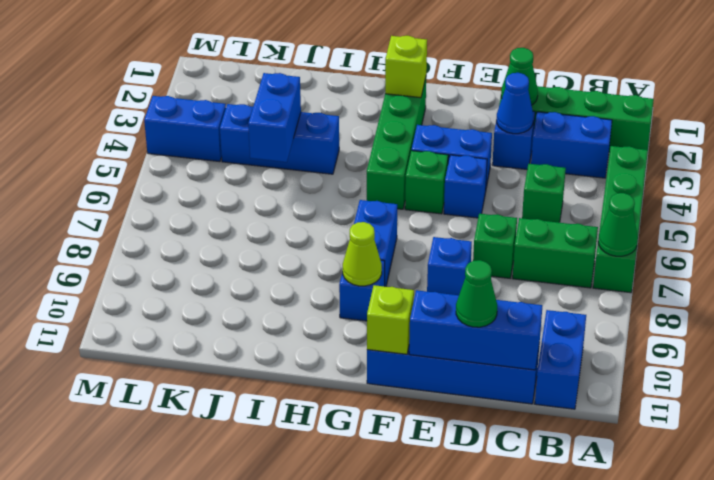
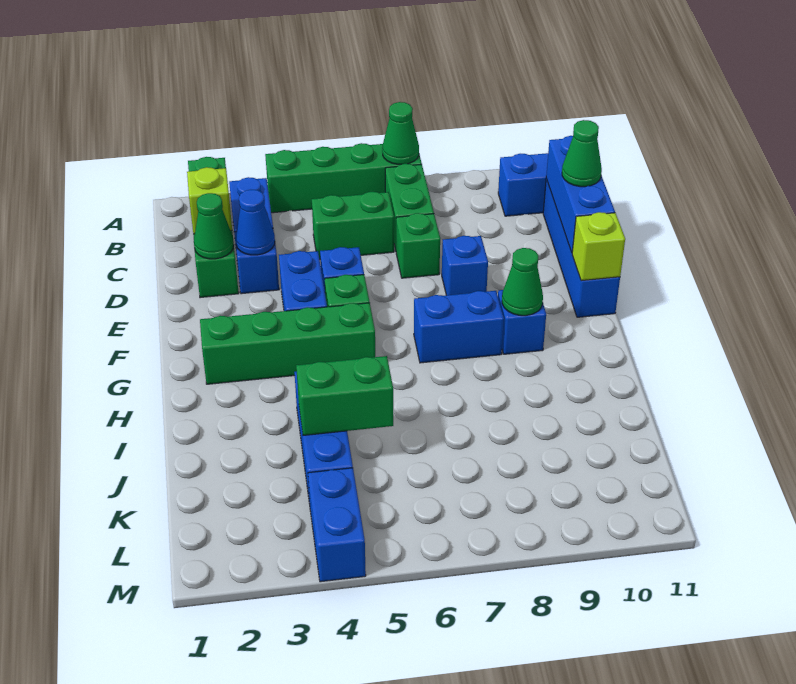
green 1x1 brick [522,164,566,223] -> green 1x2 brick [312,192,394,259]
lime 1x1 brick [385,36,427,98] -> lime 1x1 brick moved to [187,167,232,234]
lime 1x1 cone [343,222,382,286] -> green 1x1 cone [502,248,543,316]
blue 1x2 brick [248,73,301,162] -> green 1x2 brick [296,356,393,435]

